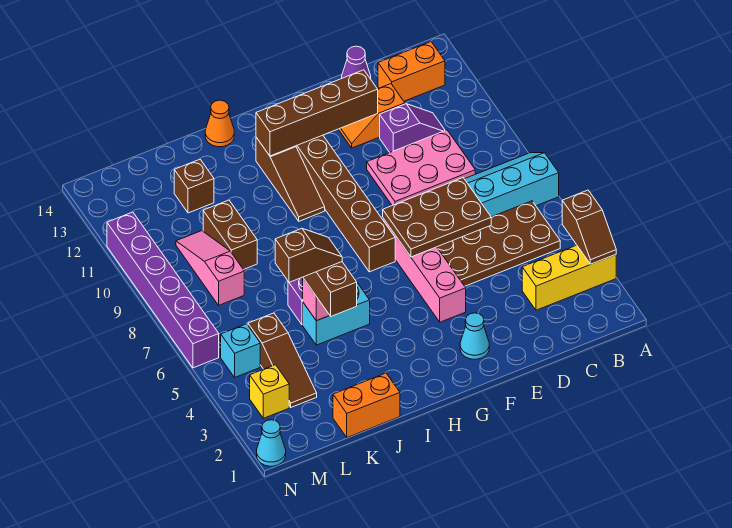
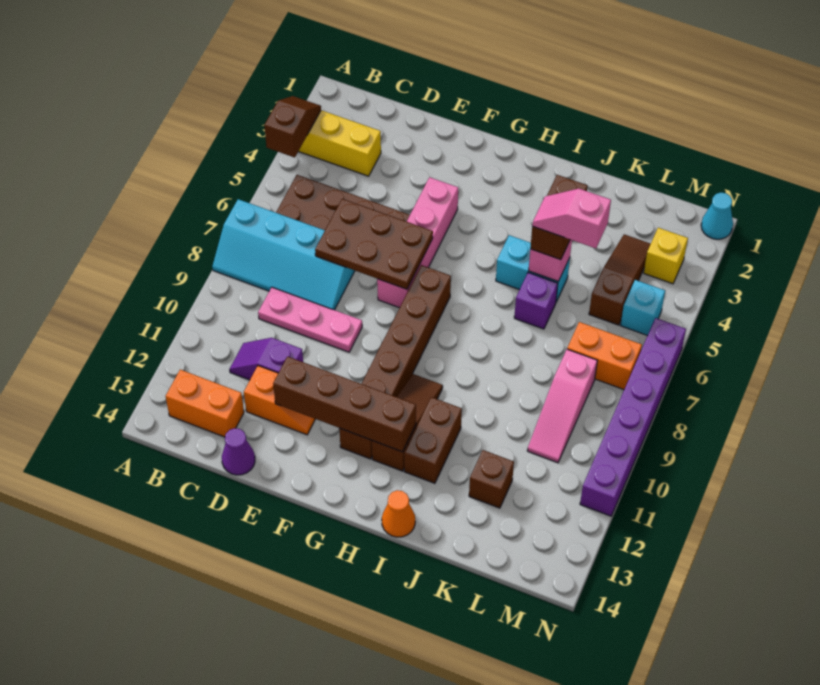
pink 2x3 plate [367,130,475,205] -> pink 1x3 plate [258,287,362,352]
cyan 1x1 cone [460,313,489,359] -> none
orange 1x2 brick [333,373,400,437] -> orange 1x2 brick moved to [567,322,642,389]
brown 1x2 slope [275,228,342,282] -> pink 1x2 slope [532,189,611,248]
brown 1x2 brick [203,200,257,270] -> brown 1x2 brick moved to [404,397,462,483]

